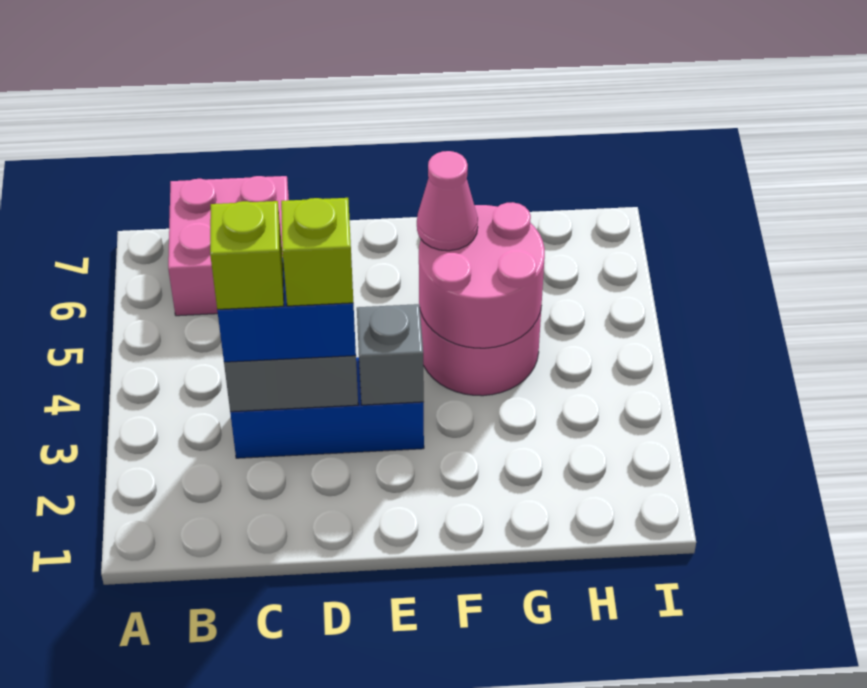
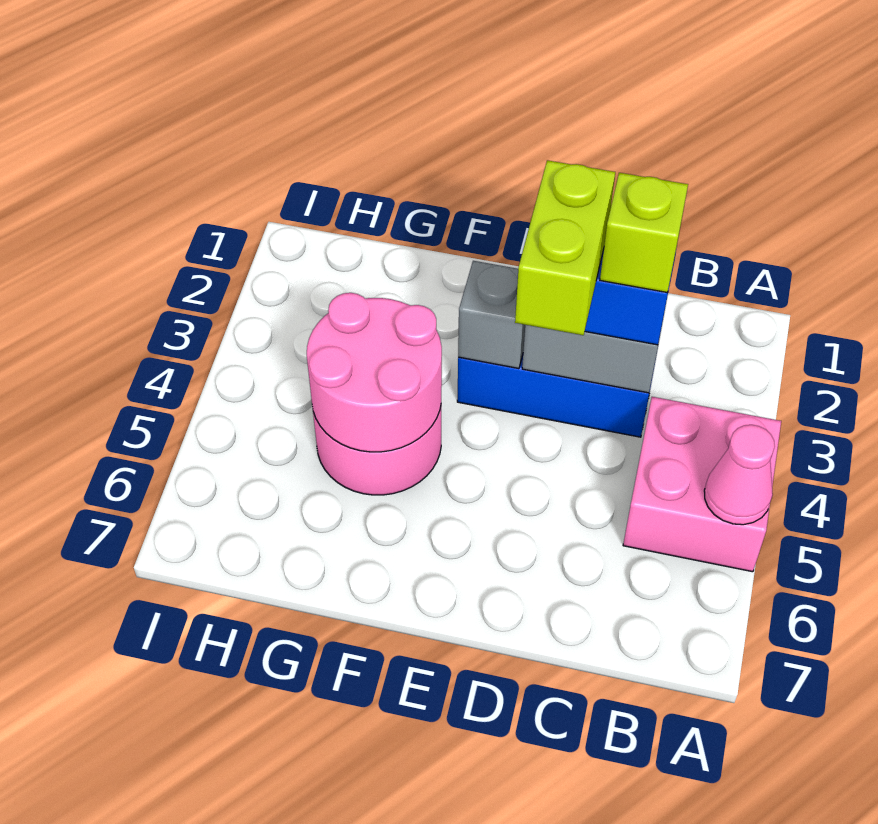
pink 2x2 brick [168,176,289,316] -> pink 2x2 brick moved to [623,397,781,572]
lime 1x1 brick [281,198,353,306] -> lime 1x2 brick [515,160,615,335]
pink 1x1 cone [417,151,478,251] -> pink 1x1 cone moved to [704,425,775,525]

